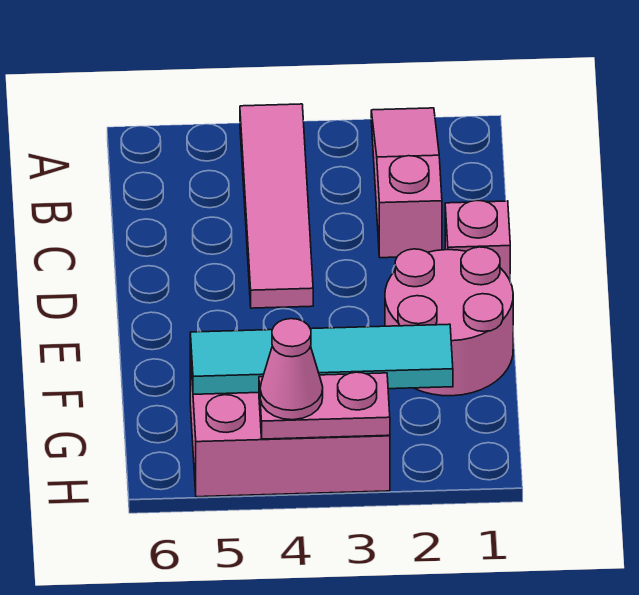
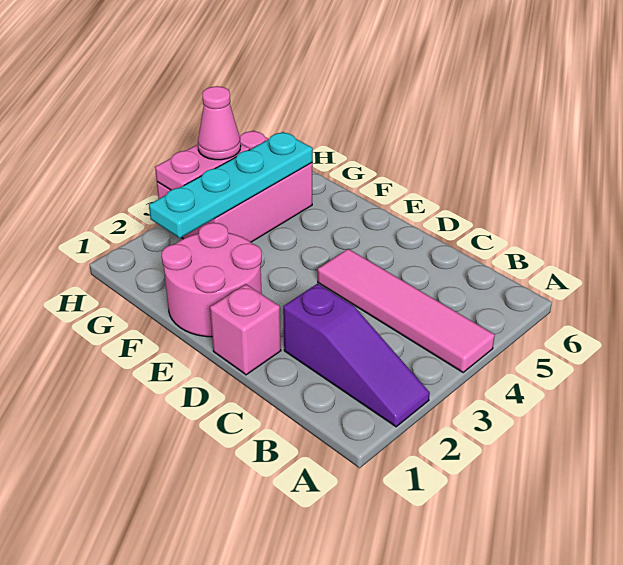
pink 1x3 slope [371,108,442,258] -> purple 1x3 slope [283,284,430,427]
cyan 1x4 tile [190,324,453,394] -> cyan 1x4 plate [149,132,313,238]

